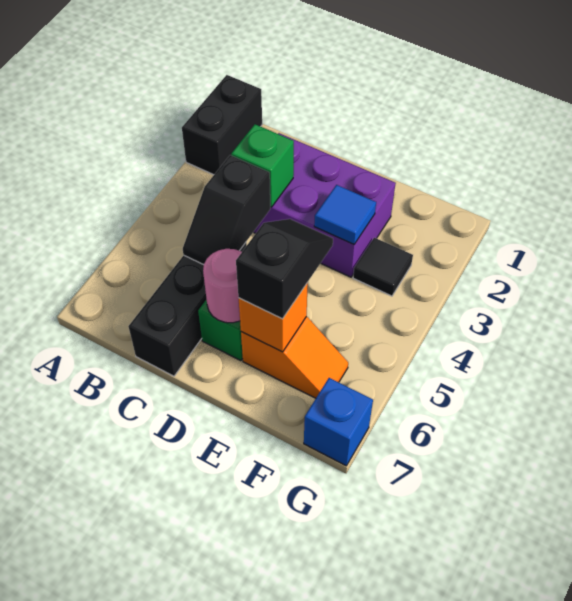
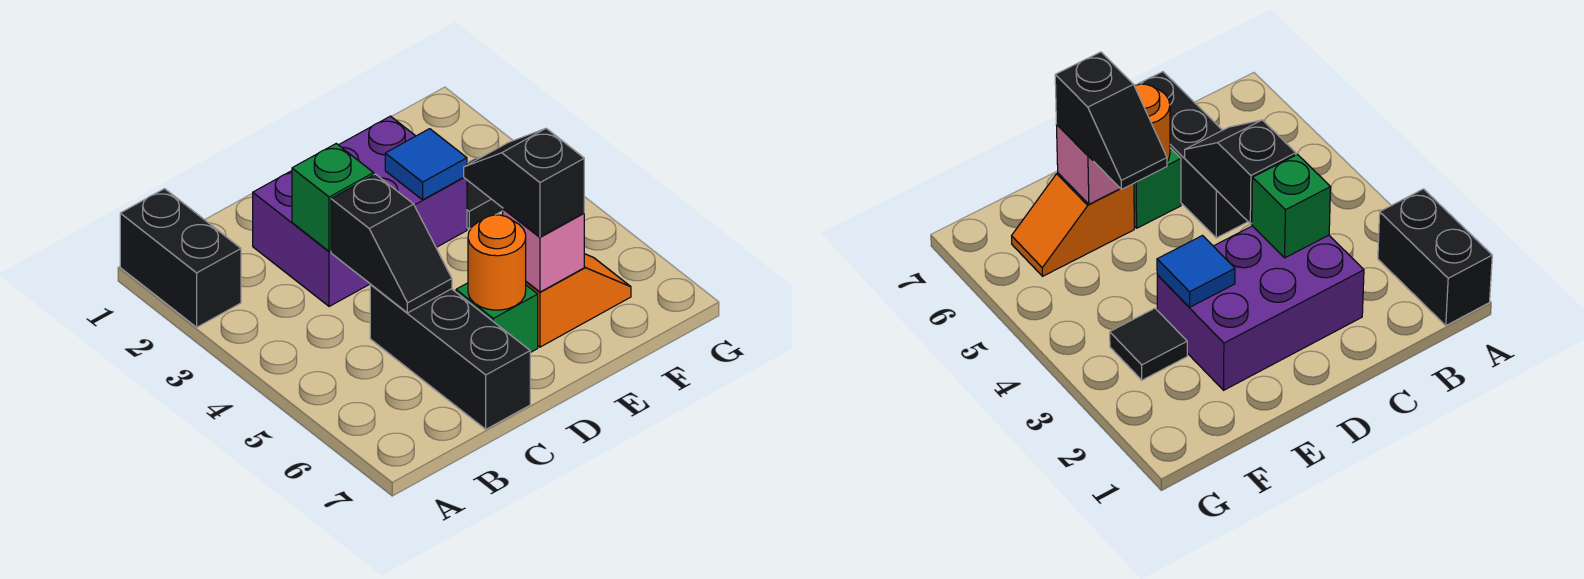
pink 1x1 round brick [203,249,242,323] -> orange 1x1 round brick [468,215,526,310]
orange 1x1 brick [239,283,308,352] -> pink 1x1 brick [503,209,584,292]
blue 1x1 brick [304,378,373,466] -> none

